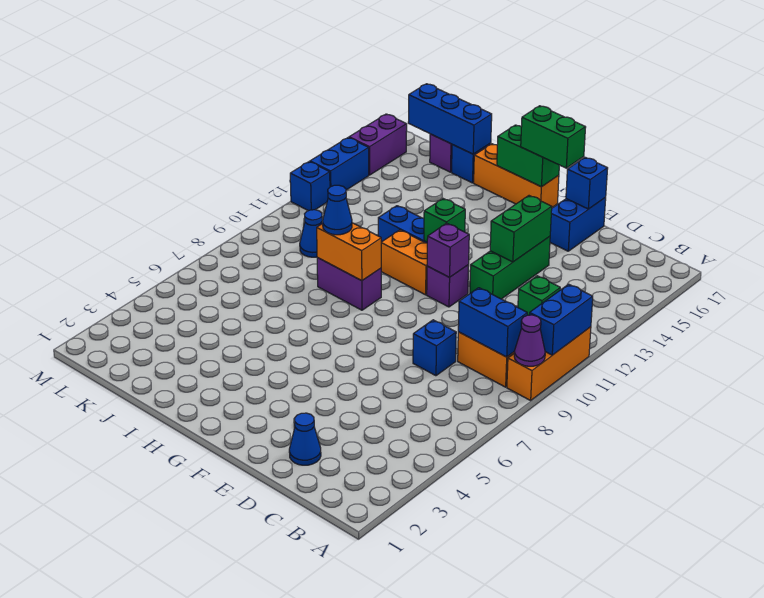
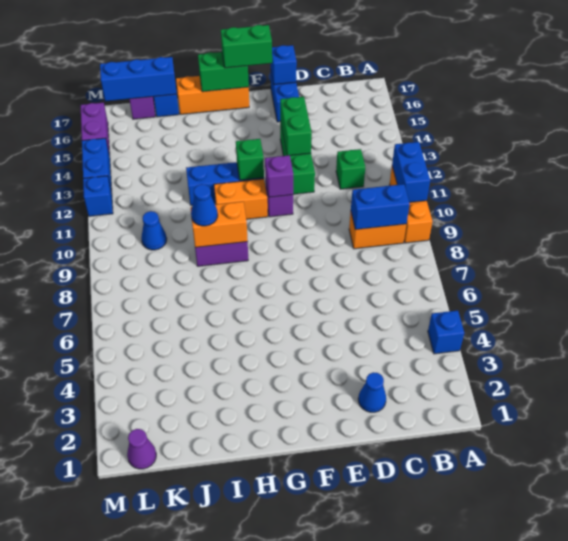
purple 1x1 cone [514,315,545,366] -> purple 1x1 cone moved to [127,429,156,469]
blue 1x1 brick [413,320,456,376] -> blue 1x1 brick moved to [428,310,464,354]

